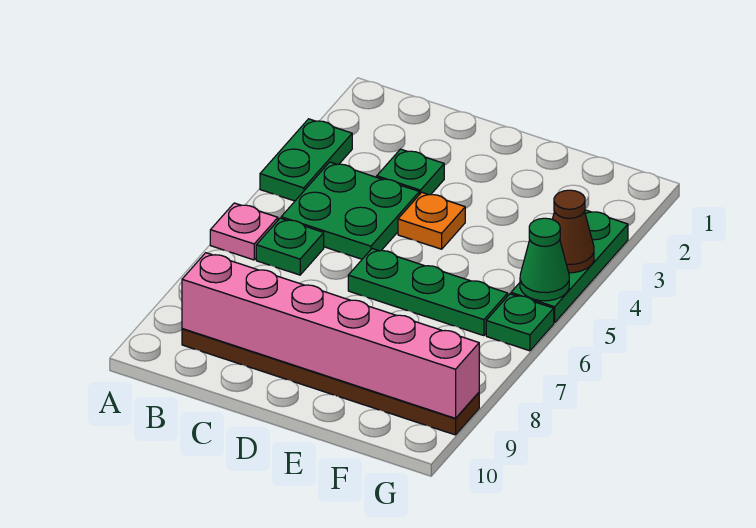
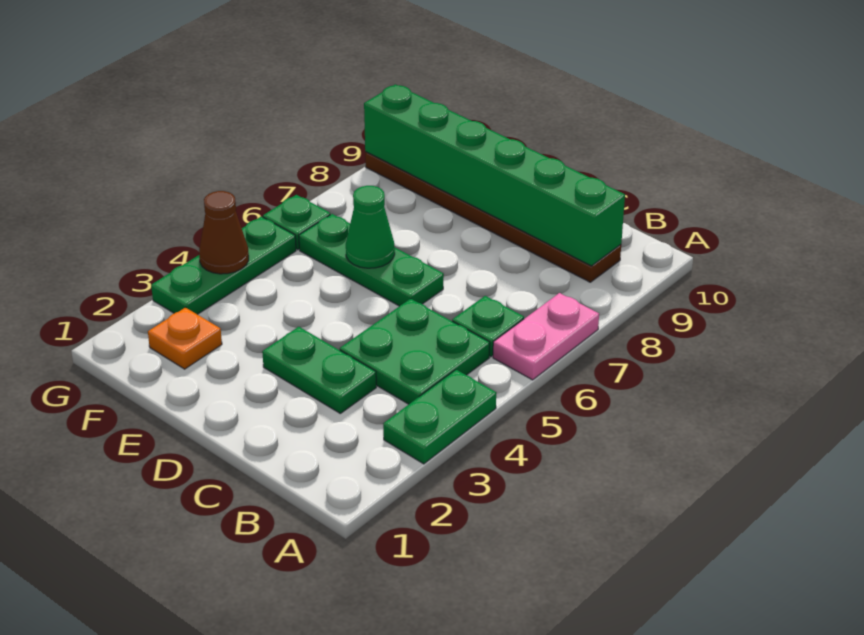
pink 1x1 plate [210,203,278,260] -> pink 1x2 plate [493,293,599,380]
pink 1x6 brick [182,253,479,418] -> green 1x6 brick [364,84,625,266]
green 1x1 plate [377,149,444,195] -> green 1x2 plate [262,327,376,413]
orange 1x1 plate [398,192,465,249] -> orange 1x1 plate moved to [148,307,222,369]
green 1x1 cone [520,218,569,301] -> green 1x1 cone moved to [346,186,395,268]

